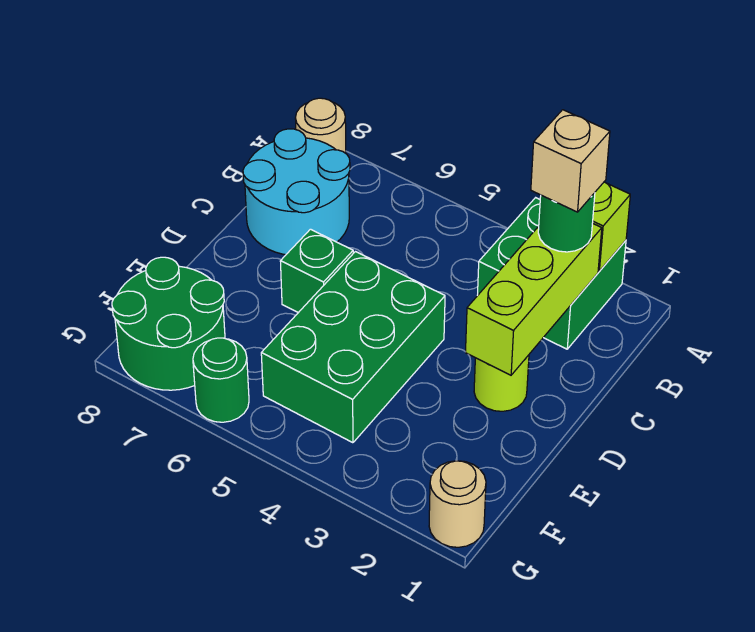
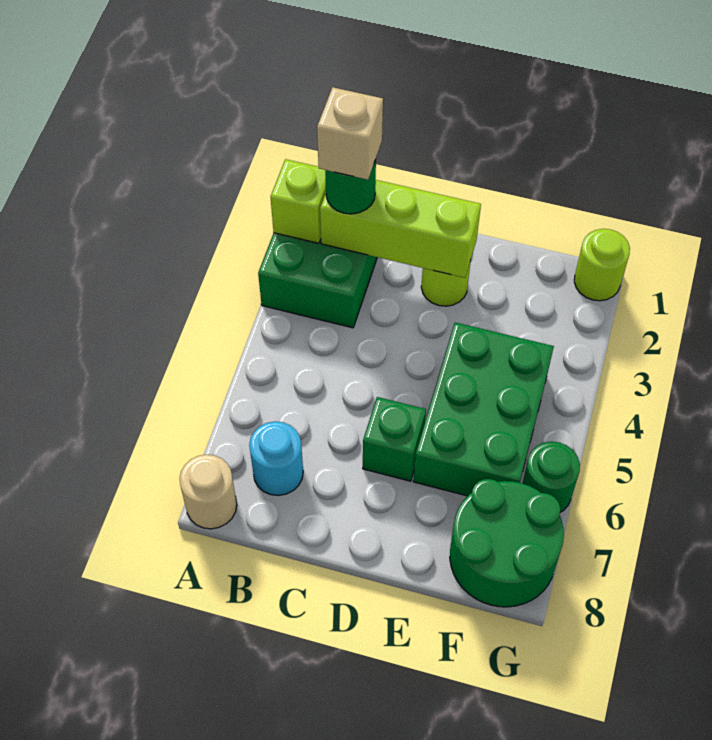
cyan 2x2 round brick [243,129,350,255] -> cyan 1x1 round brick [249,421,303,496]
green 2x3 brick [261,252,445,443] -> green 2x3 brick turned to [413,322,554,496]
tan 1x1 round brick [429,461,486,547] -> lime 1x1 round brick [574,229,630,301]

